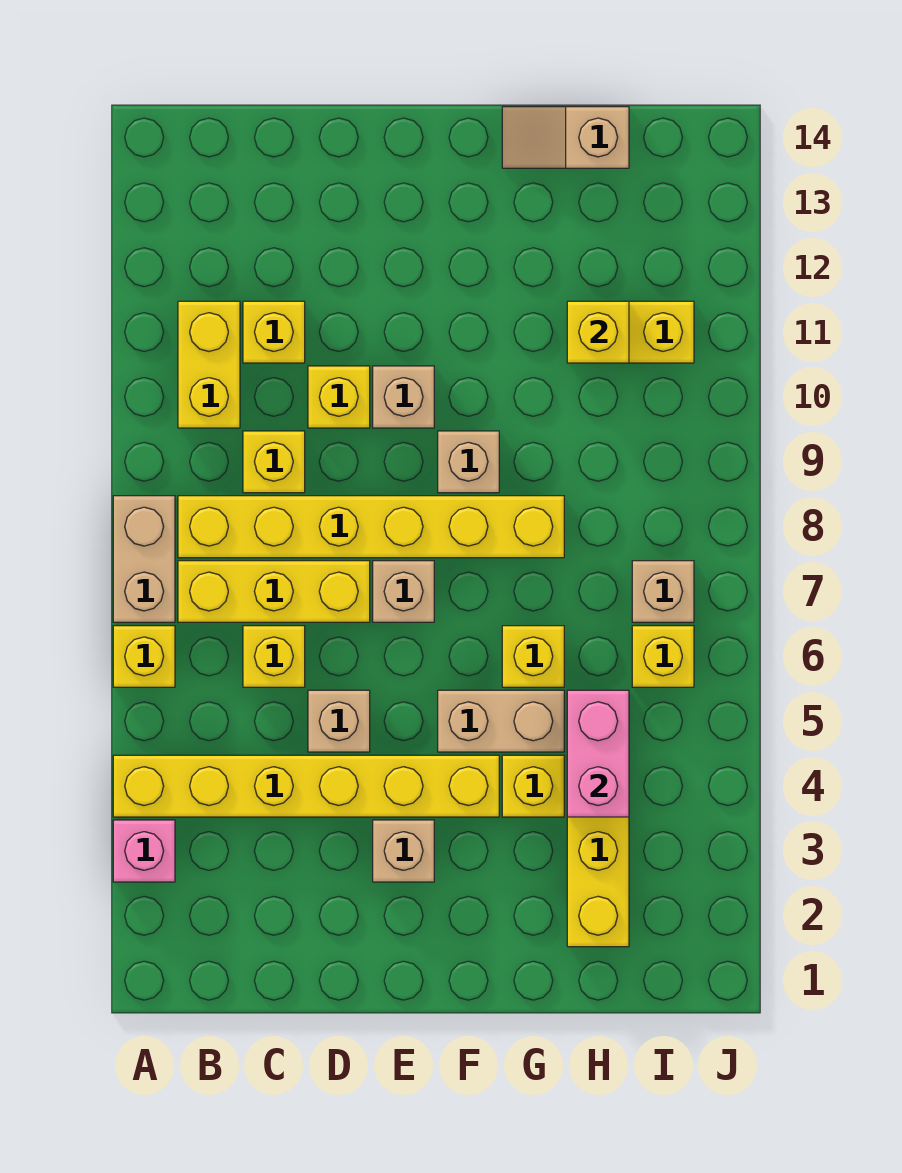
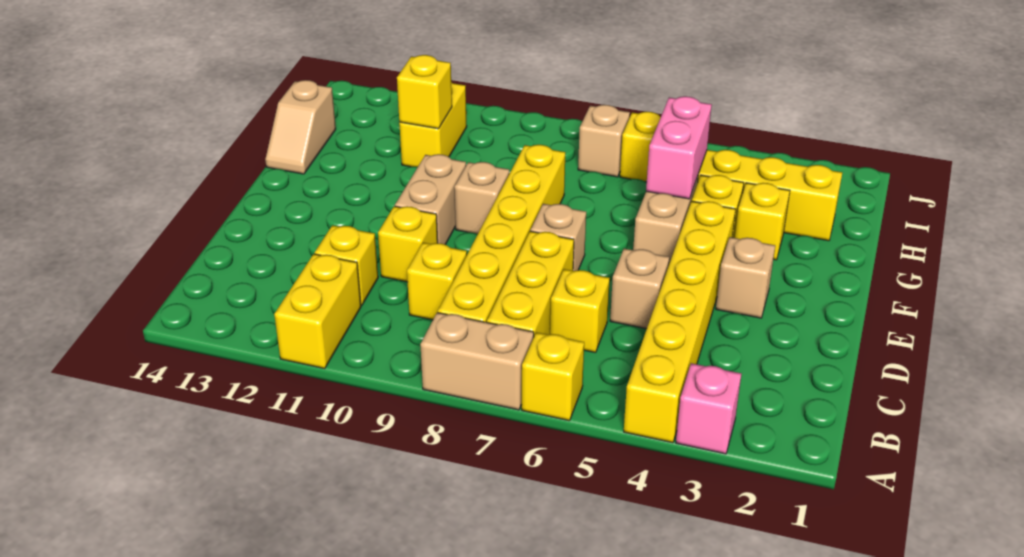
yellow 1x2 brick [178,301,240,428] -> yellow 1x2 brick turned to [274,254,361,369]
tan 1x1 brick [373,366,434,428] -> tan 1x2 brick [395,154,466,245]
yellow 1x1 brick [502,626,564,687] -> yellow 1x1 brick moved to [735,183,790,260]
pink 1x2 brick [567,690,629,817] -> pink 1x2 brick turned to [646,96,712,199]

